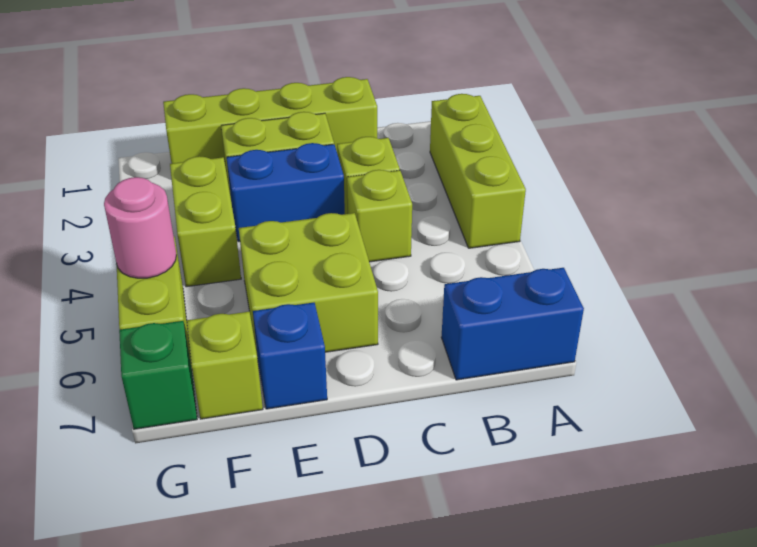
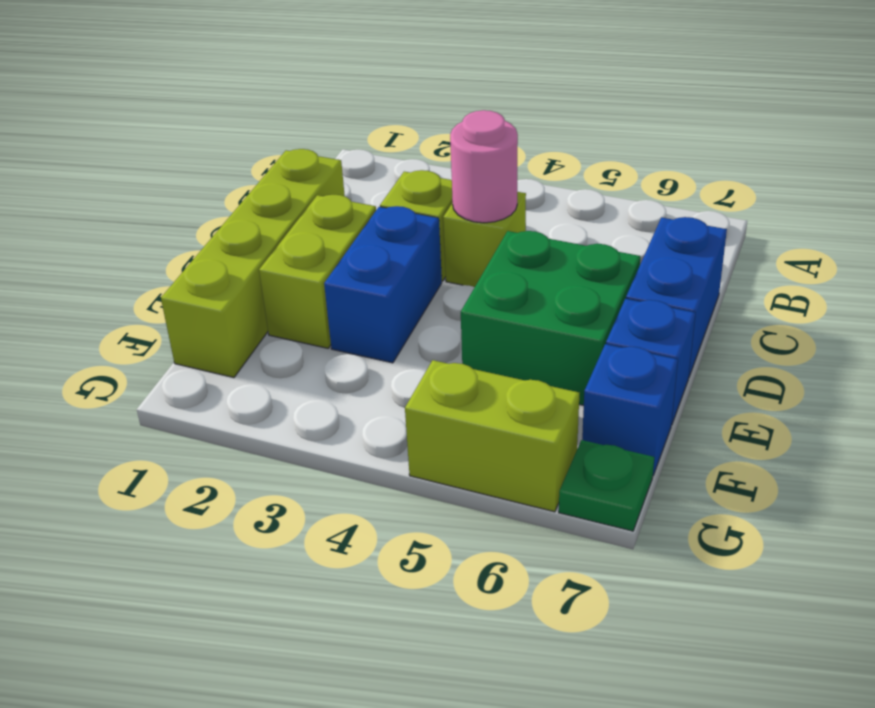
lime 1x3 brick [430,94,526,248] -> none
blue 1x2 brick [441,268,584,380] -> blue 1x2 brick moved to [626,217,727,378]
lime 2x2 brick [239,213,378,358] -> green 2x2 brick [461,231,640,405]
lime 1x2 brick [170,156,241,287] -> none
lime 1x1 brick [187,311,263,419] -> blue 1x1 brick [582,344,678,475]
pink 1x1 round brick [104,177,176,278] -> pink 1x1 round brick moved to [450,110,518,223]
green 1x1 brick [119,321,197,429] -> green 1x1 plate [559,440,654,531]

